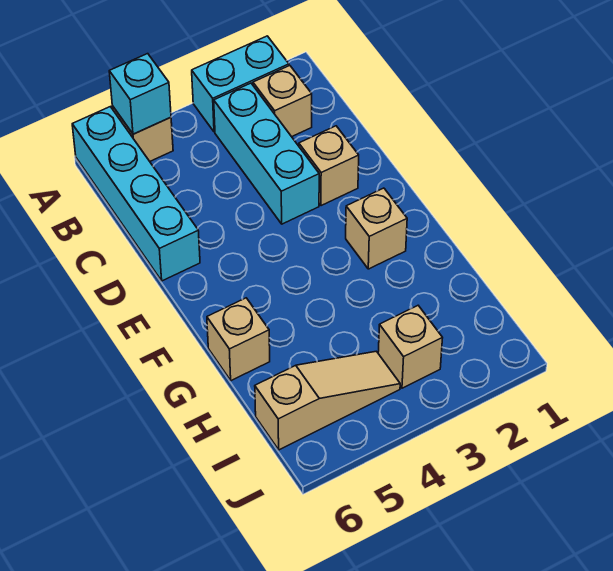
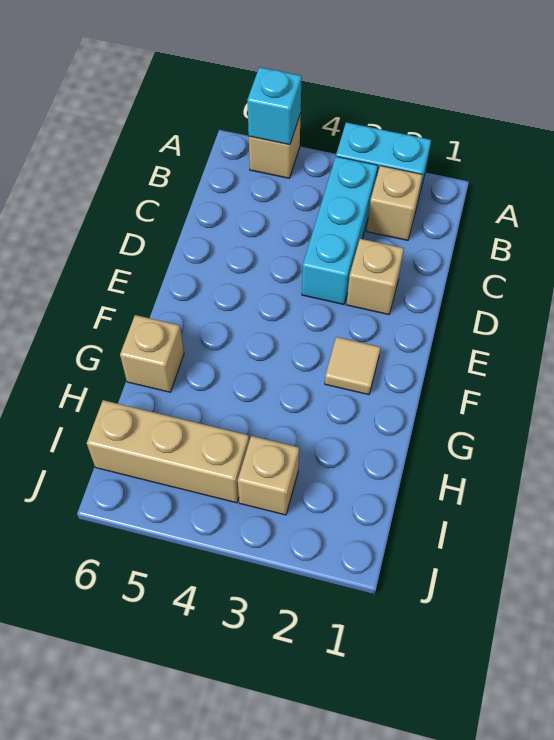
cyan 1x4 brick [72,107,200,281] -> none
tan 1x1 brick [346,188,407,269] -> tan 1x1 tile [325,337,380,395]
tan 1x3 slope [255,351,400,450] -> tan 1x3 brick [87,400,249,503]

